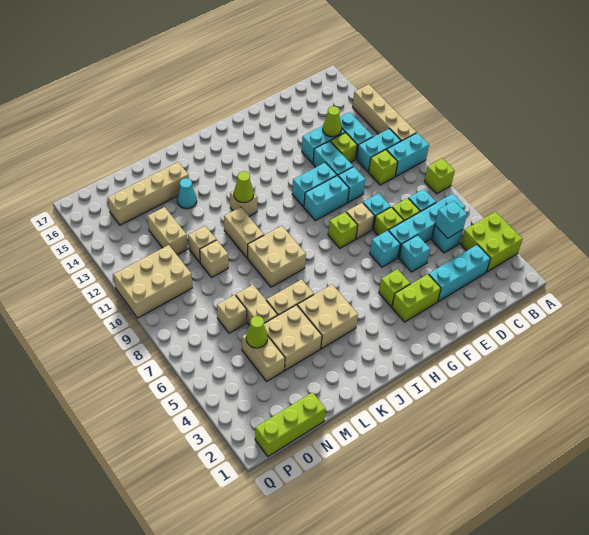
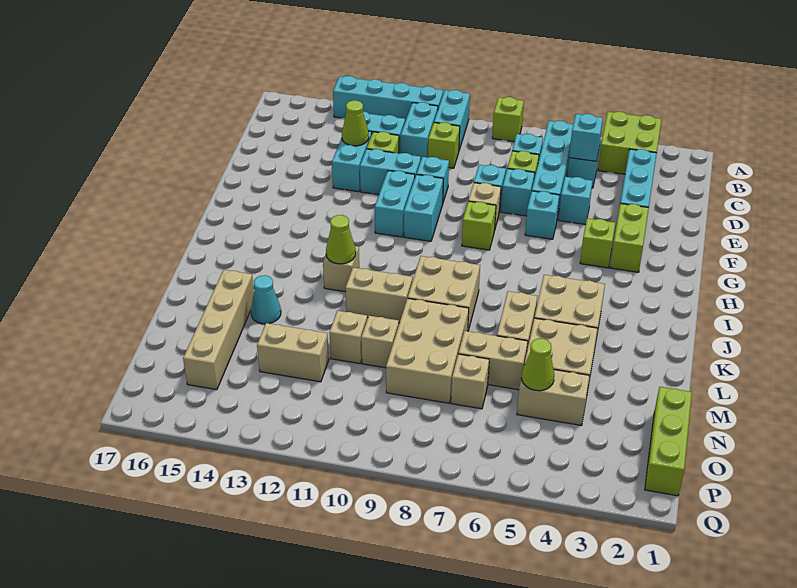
tan 1x4 brick [353,84,416,141] -> cyan 1x4 brick [333,76,443,121]
lime 1x1 brick [374,207,404,236] -> cyan 1x1 brick [501,169,535,216]
tan 2x3 brick [113,245,192,318] -> tan 2x3 brick moved to [386,298,469,403]

